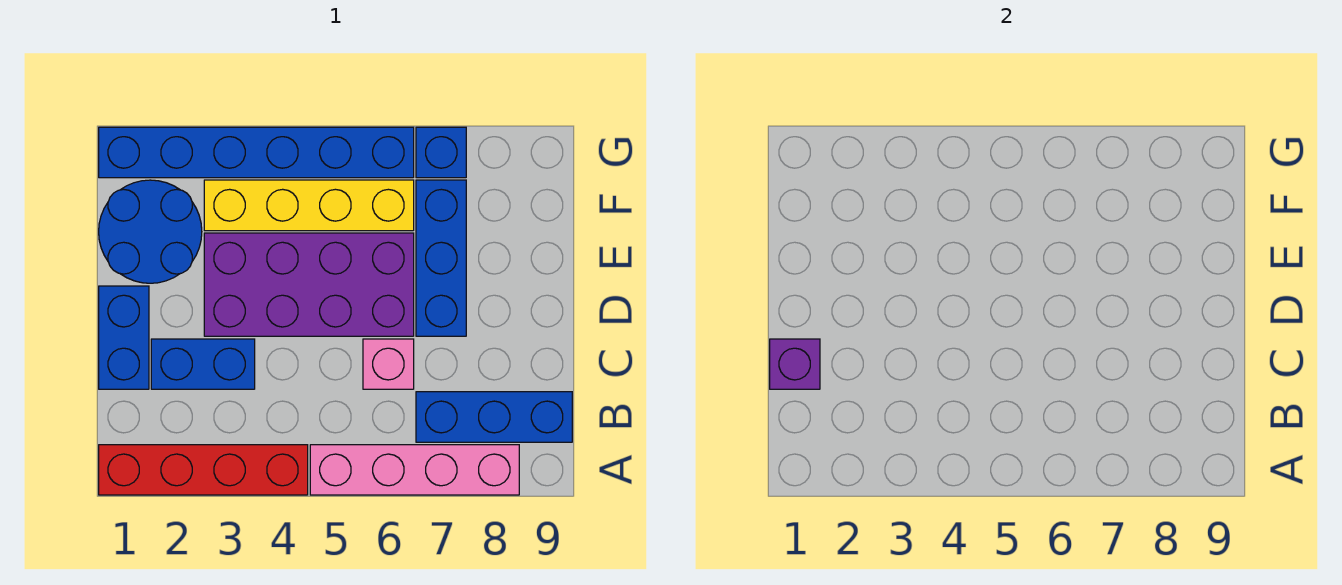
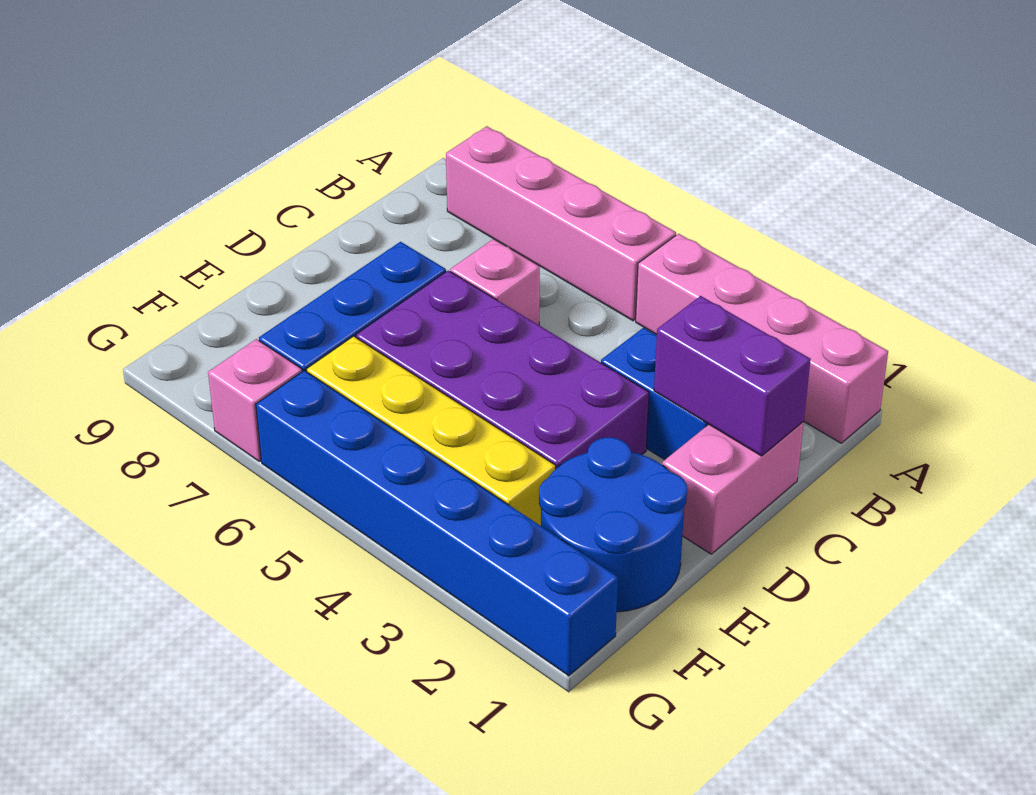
red 1x4 brick [99,445,308,495] -> pink 1x4 brick [636,234,888,443]
blue 1x3 brick [416,392,572,442] -> none
blue 1x2 brick [99,286,149,389] -> pink 1x2 brick [662,422,804,554]
purple 1x1 brick [770,339,820,389] -> purple 1x2 brick [654,296,811,456]
blue 1x1 brick [416,127,466,178] -> pink 1x1 brick [208,339,302,462]

